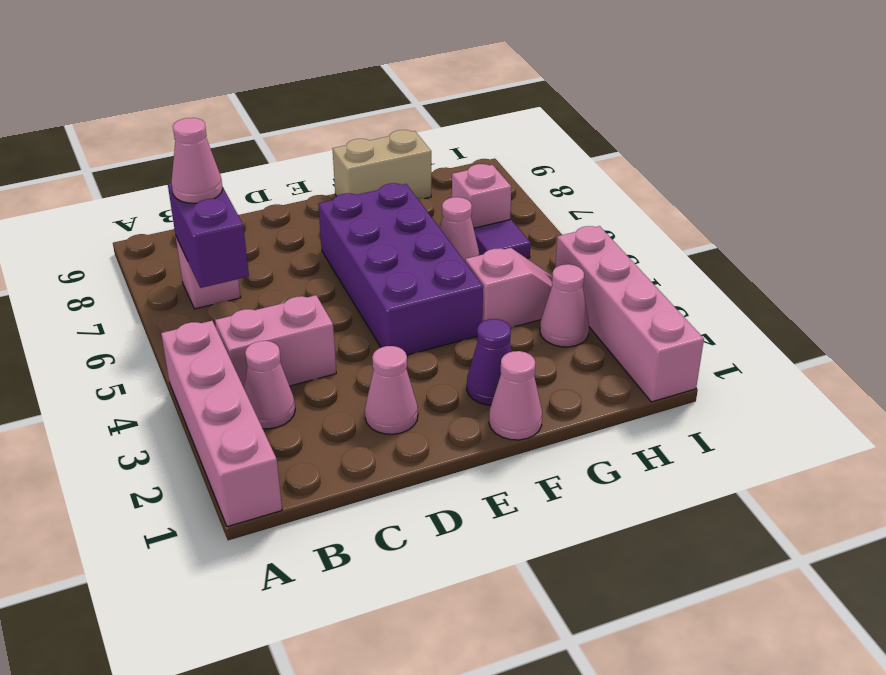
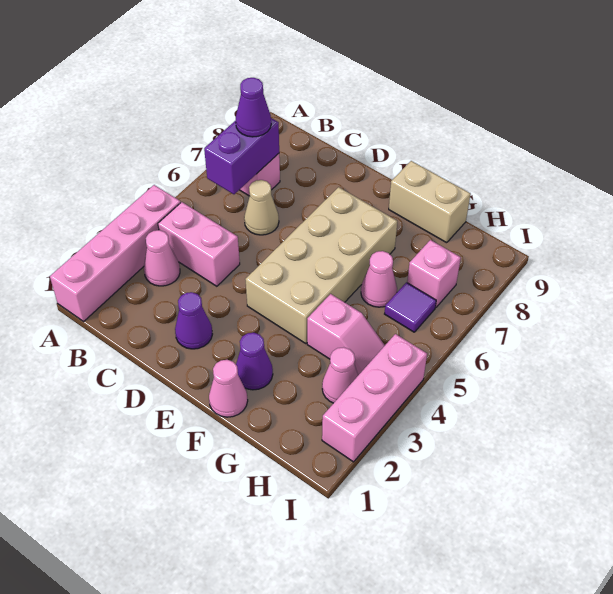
pink 1x1 cone [171,118,223,203] -> purple 1x1 cone [236,78,271,137]
none -> tan 1x1 cone [244,180,279,235]
pink 1x1 cone [365,346,418,434] -> purple 1x1 cone [175,292,212,349]
purple 2x4 brick [318,183,483,355] -> tan 2x4 brick [245,187,397,344]
pink 1x4 brick [555,226,704,402] -> pink 1x3 brick [322,334,427,462]

